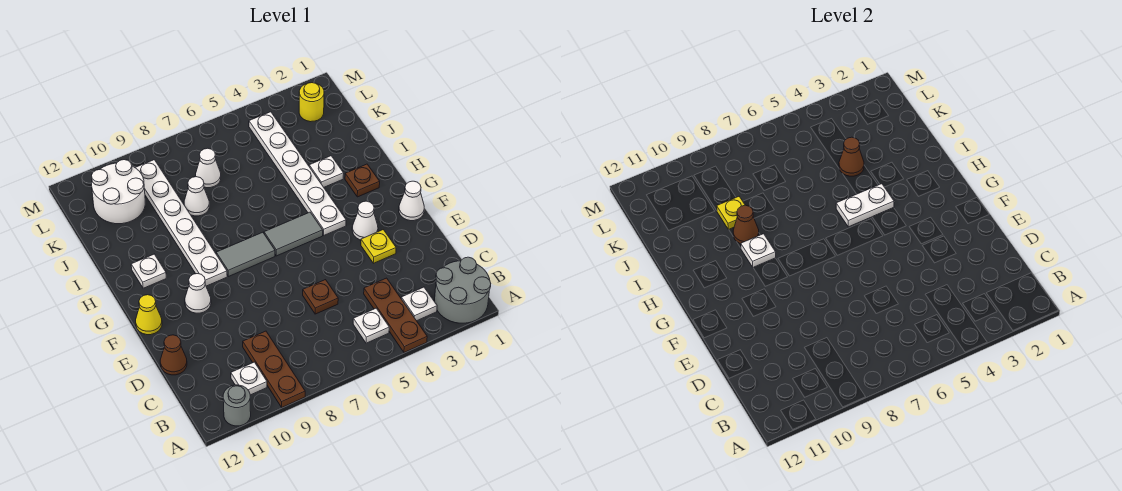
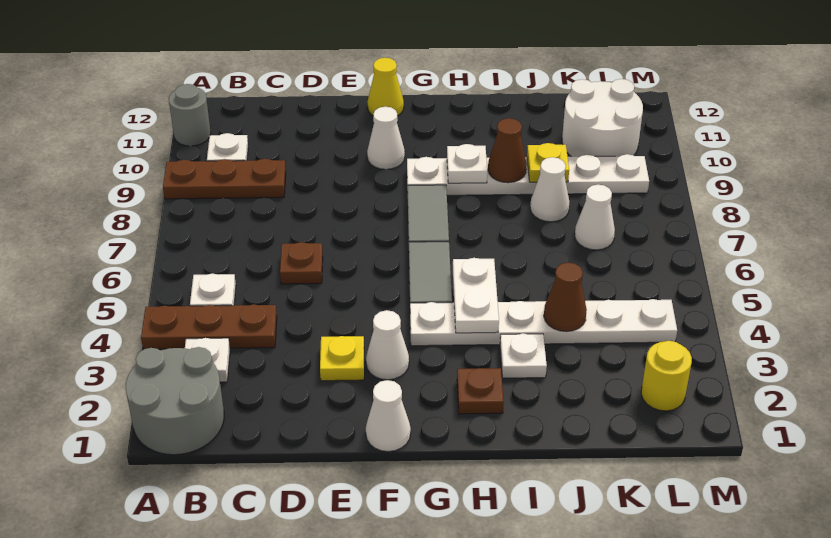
brown 1x1 cone [160,335,187,375] -> none
white 1x1 plate [131,254,166,288] -> none

